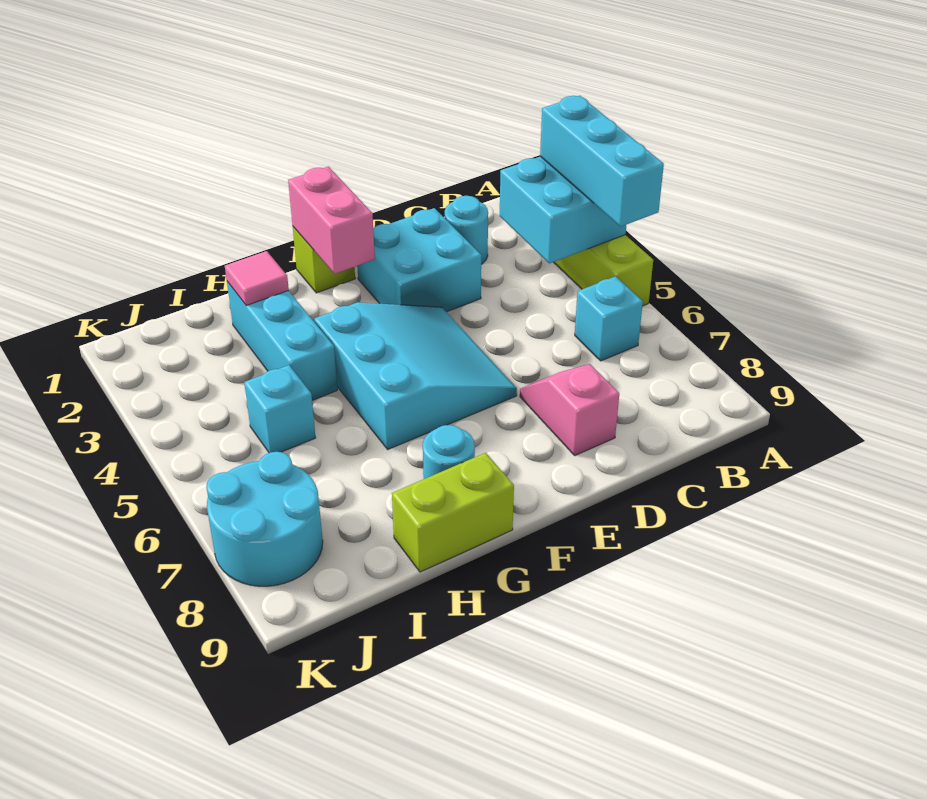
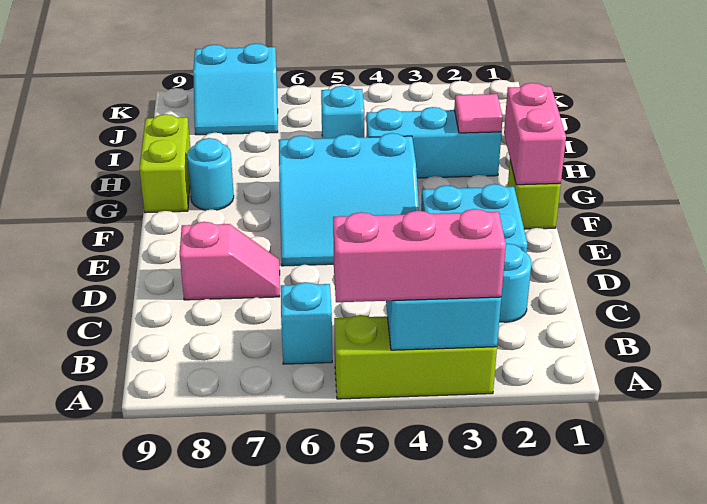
cyan 1x3 brick [540,96,664,227] -> pink 1x3 brick [333,209,506,302]
pink 1x2 brick [288,167,375,274] -> pink 1x2 brick turned to [504,83,566,185]
cyan 2x2 round brick [206,452,323,586] -> cyan 2x2 slope [193,44,278,135]

